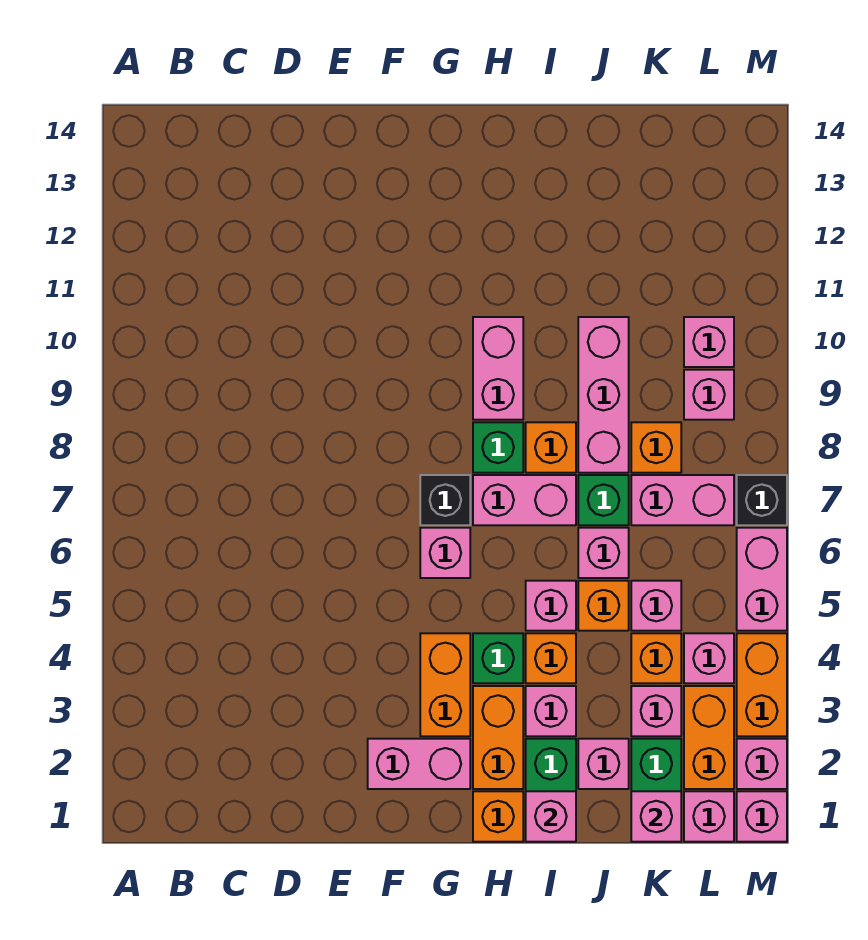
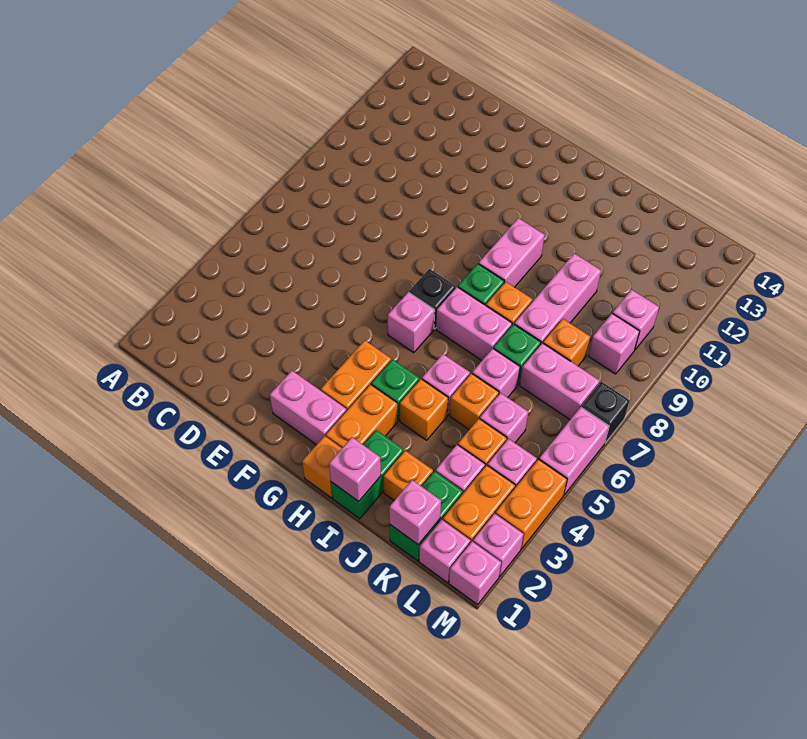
pink 1x1 brick [526,686,576,736] -> none
pink 1x1 brick [578,739,629,789] -> orange 1x1 brick [383,450,433,500]

